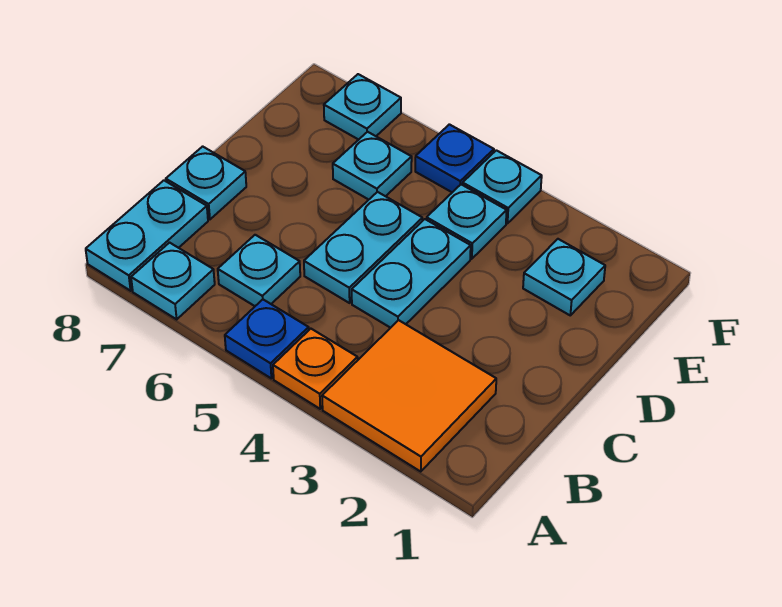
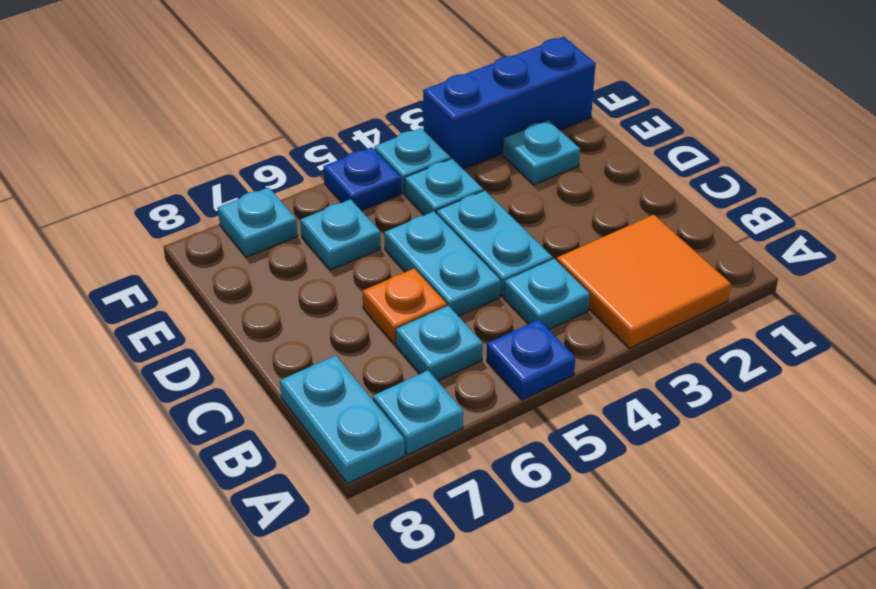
orange 1x1 plate [273,329,358,409] -> orange 1x1 plate moved to [362,269,447,344]
cyan 1x1 plate [166,146,246,219] -> cyan 1x1 plate moved to [504,259,590,329]
none -> blue 1x3 brick [423,37,596,169]

